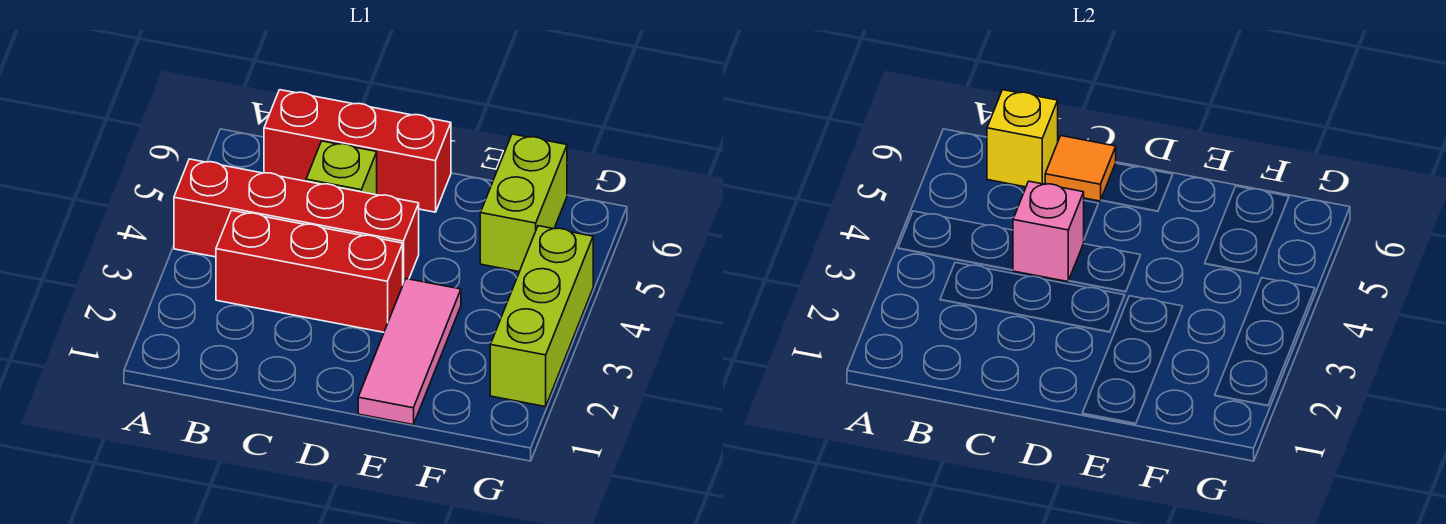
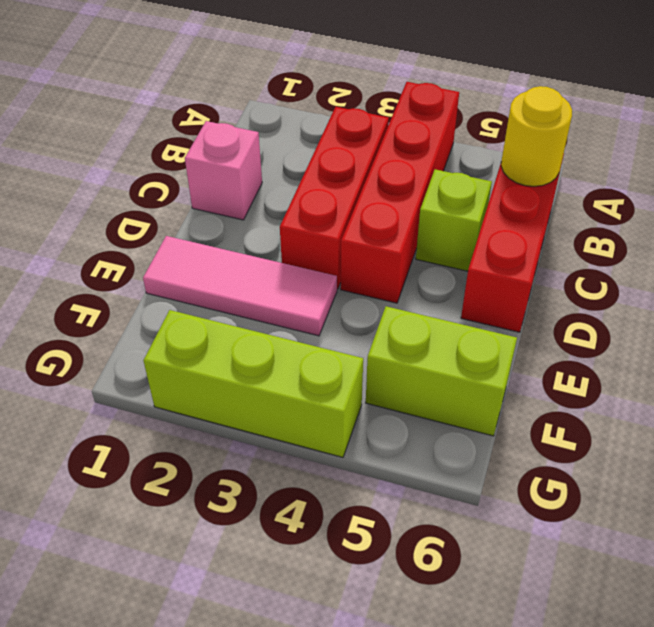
yellow 1x1 brick [987,90,1058,187] -> yellow 1x1 round brick [501,86,572,186]
pink 1x1 brick [1013,181,1084,282] -> pink 1x1 brick moved to [185,121,262,220]
orange 1x1 tile [1045,136,1116,201] -> none

